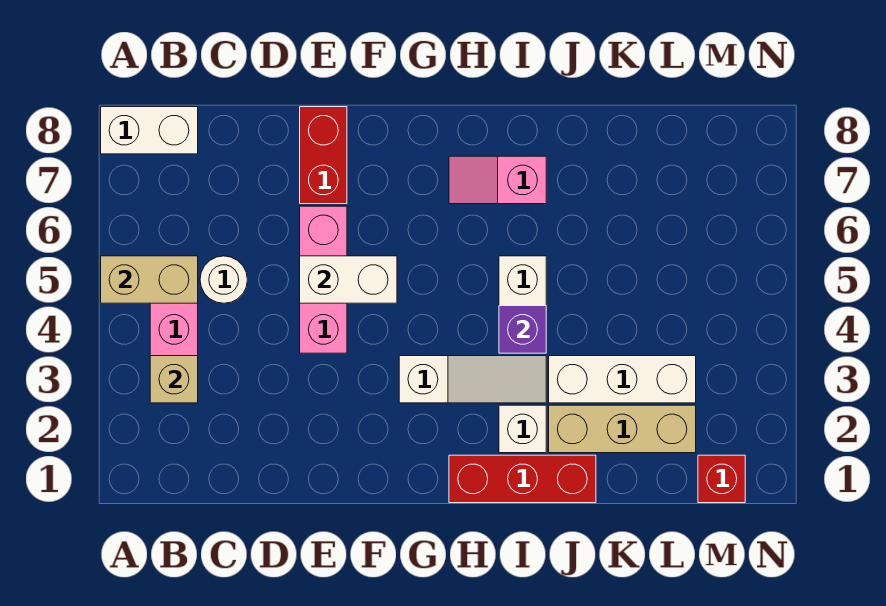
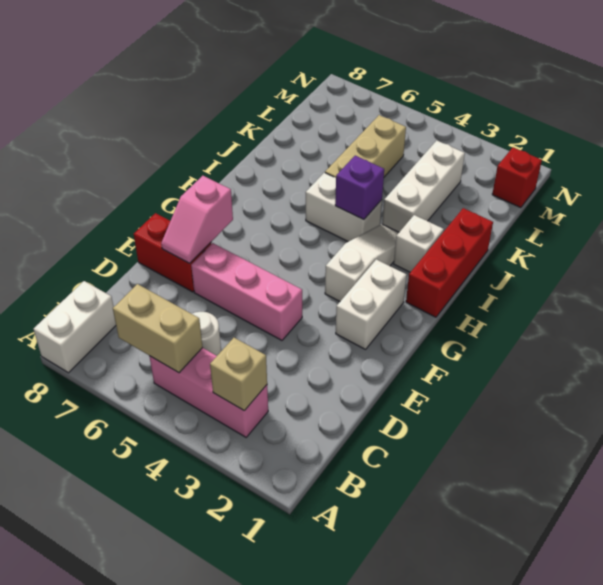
tan 1x2 brick [101,256,198,303] -> tan 1x2 brick turned to [113,284,203,373]
white 1x2 brick [300,256,397,303] -> white 1x2 brick moved to [336,259,406,349]
pink 1x2 slope [449,156,546,204] -> pink 1x2 slope moved to [161,176,233,263]
tan 1x3 brick [549,405,696,453] -> tan 1x3 brick moved to [325,115,406,178]

